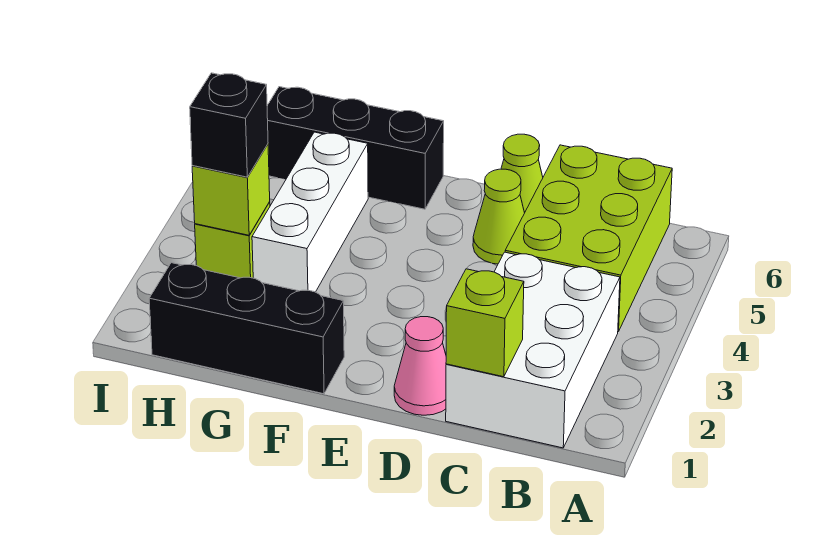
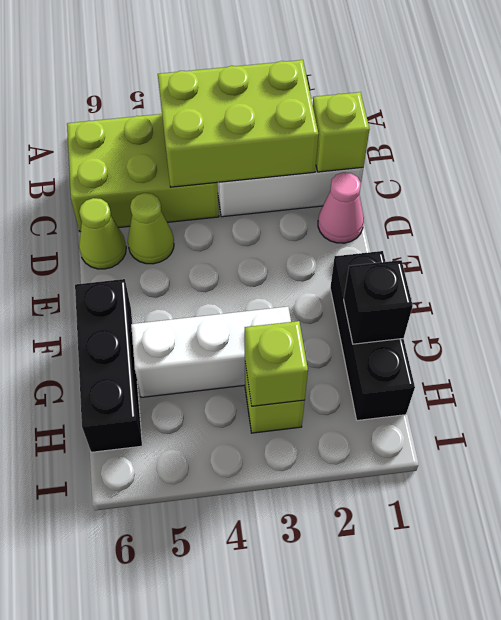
none -> lime 2x3 brick [158,60,319,187]
black 1x1 brick [190,73,268,177] -> black 1x1 brick moved to [344,260,413,344]

